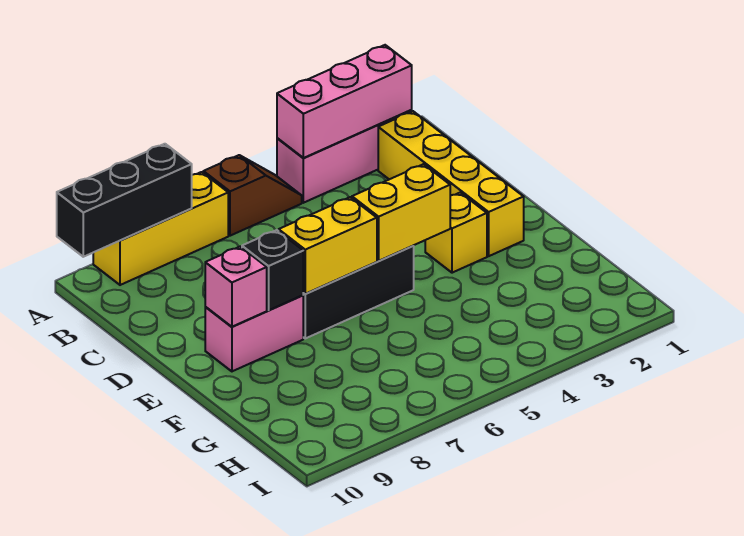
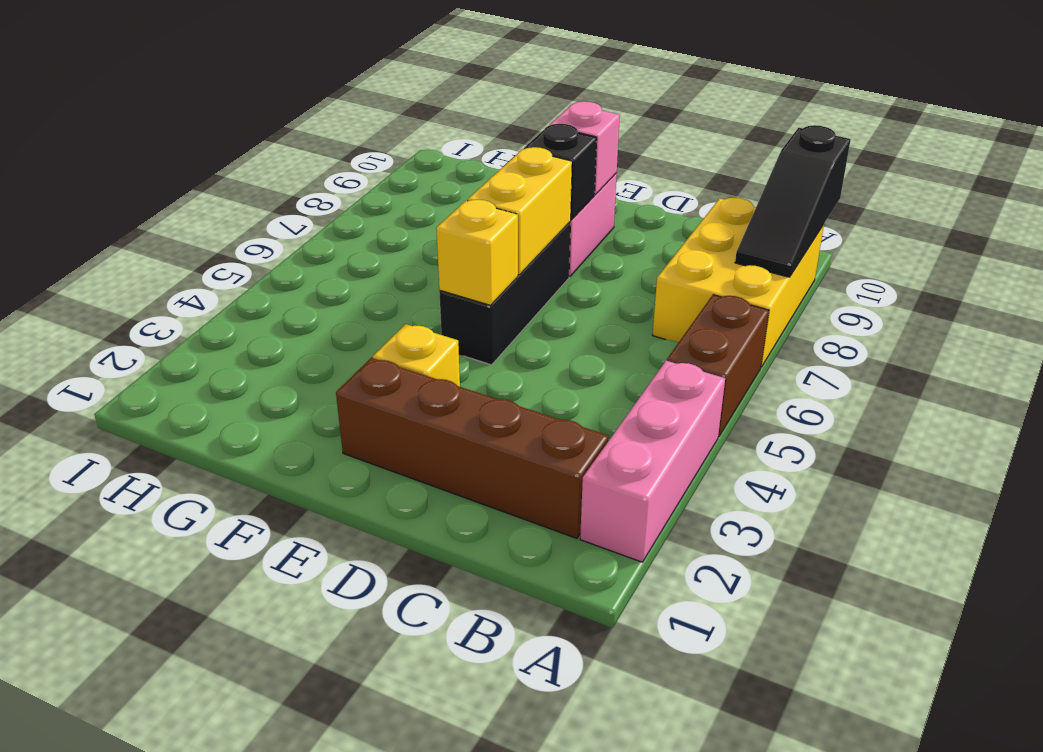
pink 1x3 brick [277,45,412,158] -> none
brown 1x2 slope [203,155,302,236] -> brown 1x2 brick [667,295,769,437]
yellow 1x3 brick [93,172,228,285] -> yellow 2x3 brick [653,197,824,367]
black 1x3 brick [57,144,192,257] -> black 1x3 slope [735,125,851,277]
yellow 1x4 brick [378,111,524,256] -> brown 1x4 brick [336,358,608,538]
yellow 1x2 brick [352,164,450,261] -> yellow 1x1 brick [436,200,518,305]

